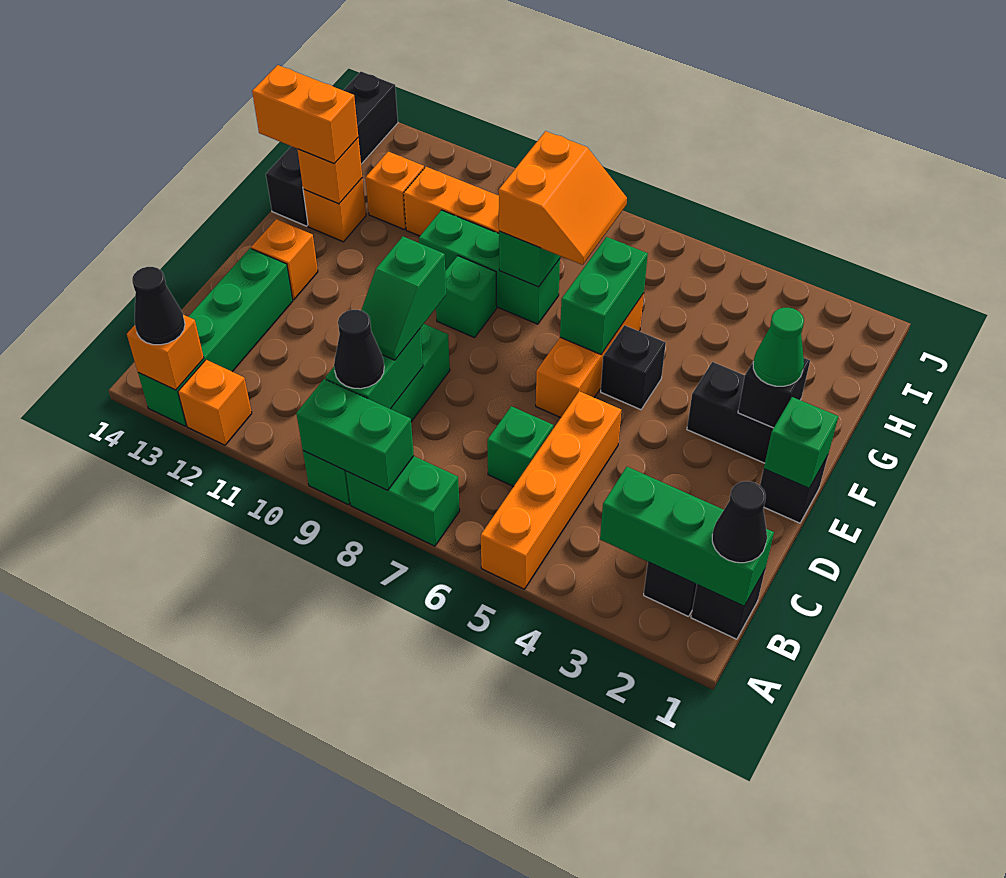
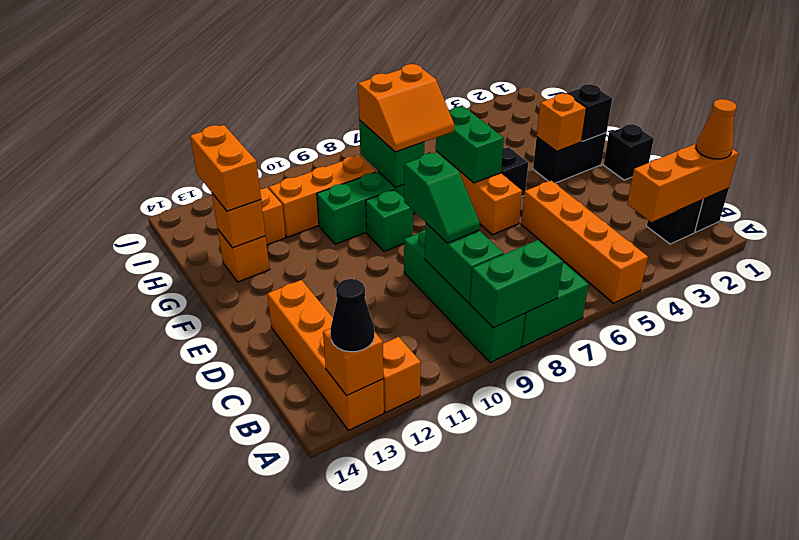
green 1x4 brick [138,248,293,426] -> orange 1x4 brick [267,280,384,431]
green 1x3 brick [600,467,774,606] -> orange 1x3 brick [627,144,739,222]
black 1x1 cone [712,481,767,563] -> orange 1x1 cone [696,99,736,159]
black 1x1 cone [334,310,384,389] -> none
green 1x1 brick [487,406,553,487] -> none
green 1x1 brick [764,397,838,488] -> none
orange 1x1 brick [251,219,318,300] -> orange 1x1 brick moved to [537,93,586,151]
green 1x1 cone [753,308,804,386] -> none
orange 2x2 slope [499,131,627,265] -> orange 2x2 slope turned to [358,64,454,152]
orange 1x2 brick [252,65,358,164] -> orange 1x2 brick turned to [190,125,261,211]
black 1x4 brick [266,72,398,226] -> none

